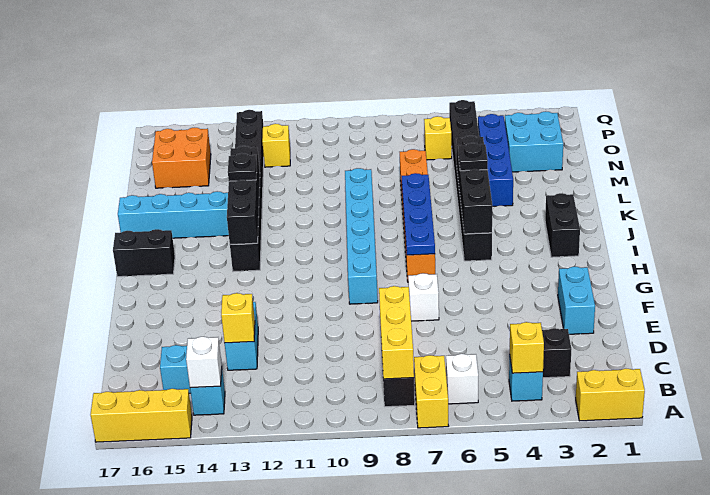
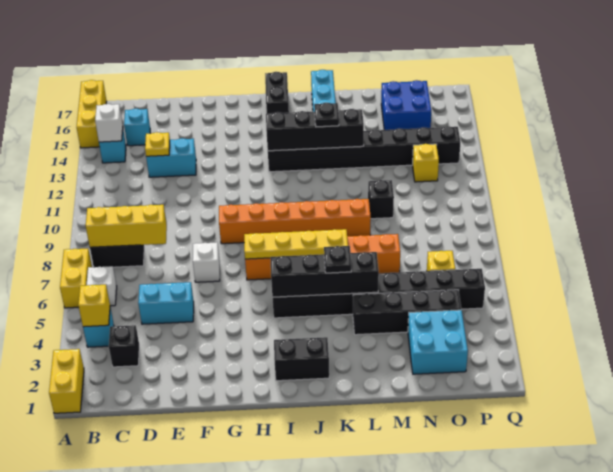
yellow 1x2 brick [414,355,448,428] -> yellow 1x2 brick turned to [60,249,92,308]
yellow 1x1 brick [221,293,255,343] -> yellow 1x1 plate [145,132,170,156]
cyan 1x2 brick [558,266,595,334] -> cyan 1x2 brick moved to [138,282,194,324]
cyan 1x6 brick [345,168,378,304] -> orange 1x6 brick [219,199,371,244]
blue 1x4 plate [402,173,435,255] -> yellow 1x4 plate [244,229,348,259]
blue 1x4 brick [478,114,513,206] -> black 1x4 brick [353,290,461,335]
none -> black 1x1 brick [368,180,394,219]
orange 2x2 brick [152,128,211,188] -> blue 2x2 brick [381,80,431,130]

